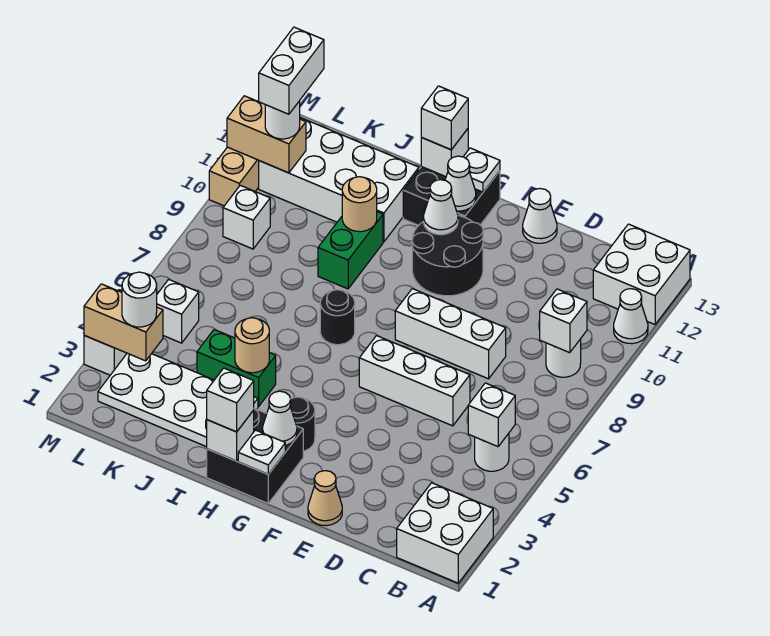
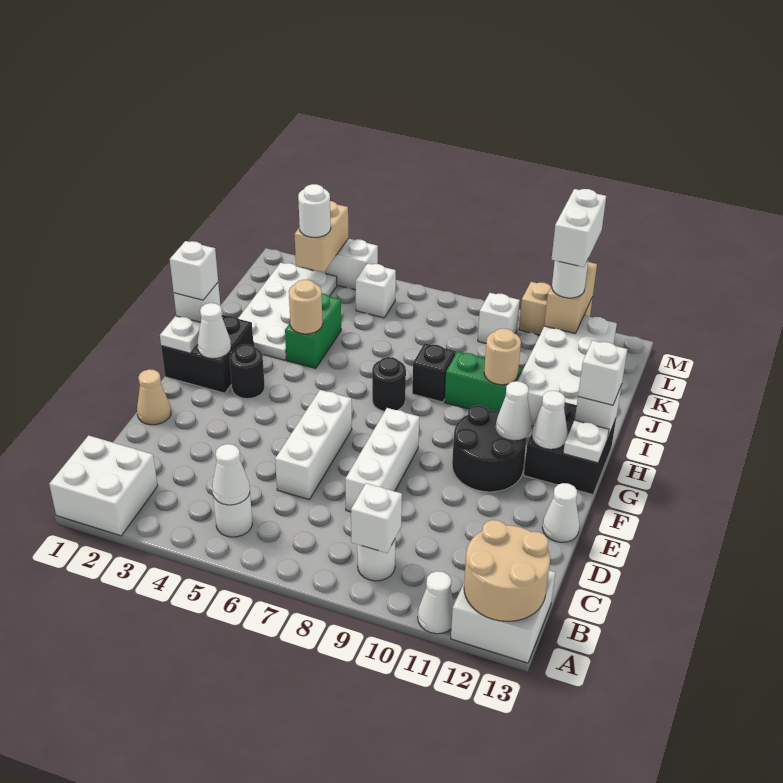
none -> tan 2x2 round brick [464,520,550,621]
white 1x1 brick [468,383,515,447] -> white 1x1 cone [212,444,250,505]
none -> black 1x1 brick [412,343,456,402]
white 1x2 brick [259,27,324,114] -> white 1x2 brick turned to [552,189,606,267]

